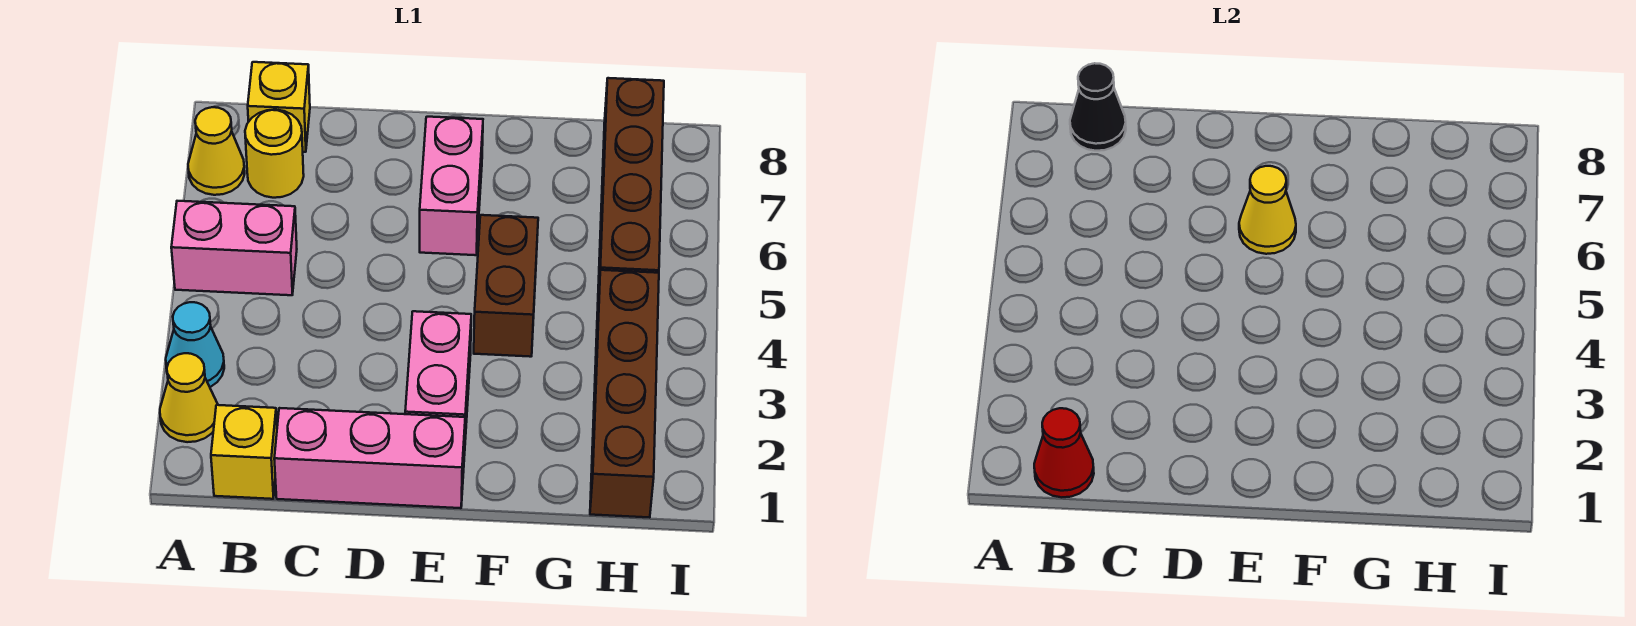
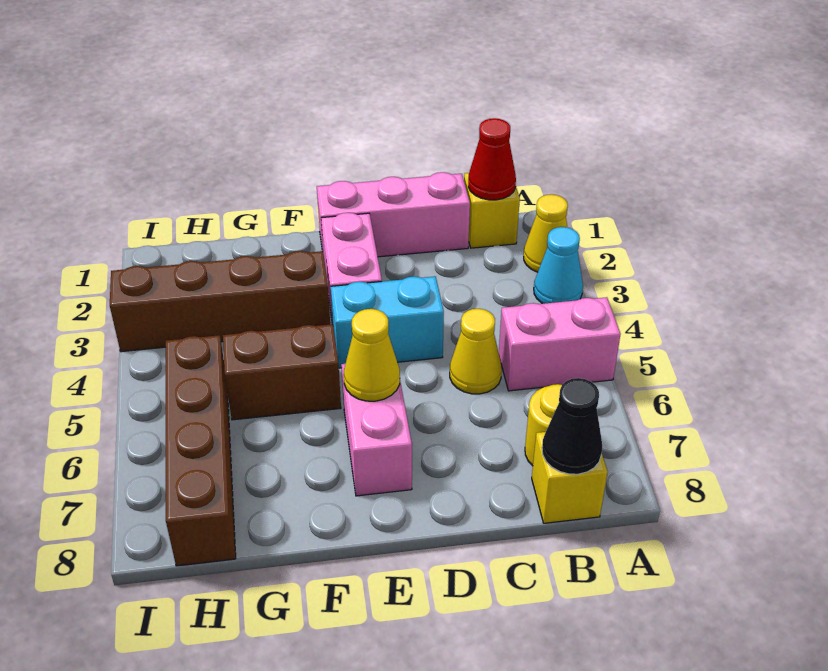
yellow 1x1 cone [188,107,245,195] -> yellow 1x1 cone moved to [450,309,502,394]
none -> cyan 1x2 brick [331,276,444,368]
brown 1x2 brick [474,215,538,357] -> brown 1x2 brick turned to [223,324,341,420]
brown 1x4 brick [590,270,659,518] -> brown 1x4 brick turned to [110,251,330,352]

